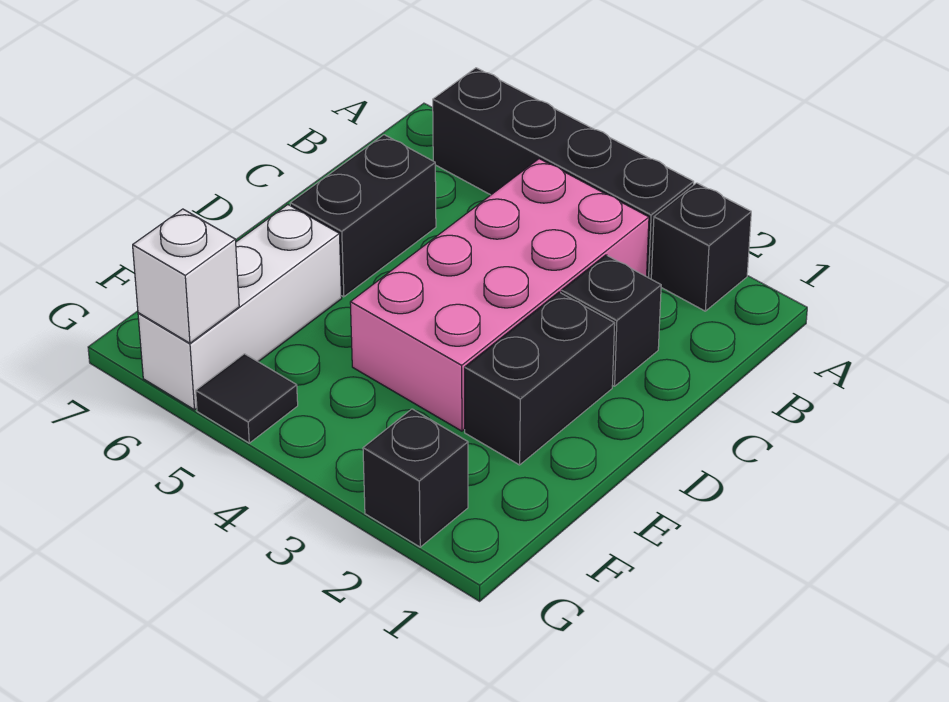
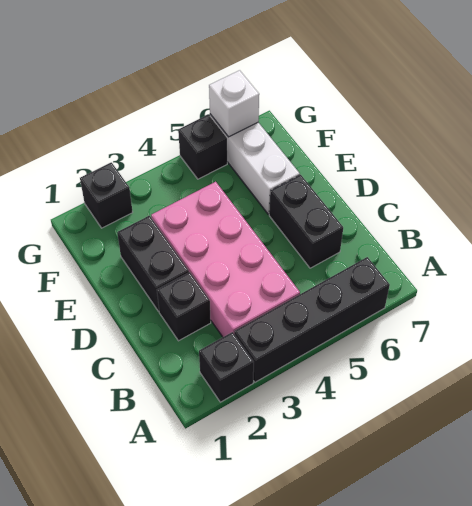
black 1x1 tile [196,354,298,443] -> black 1x1 brick [178,115,227,179]

